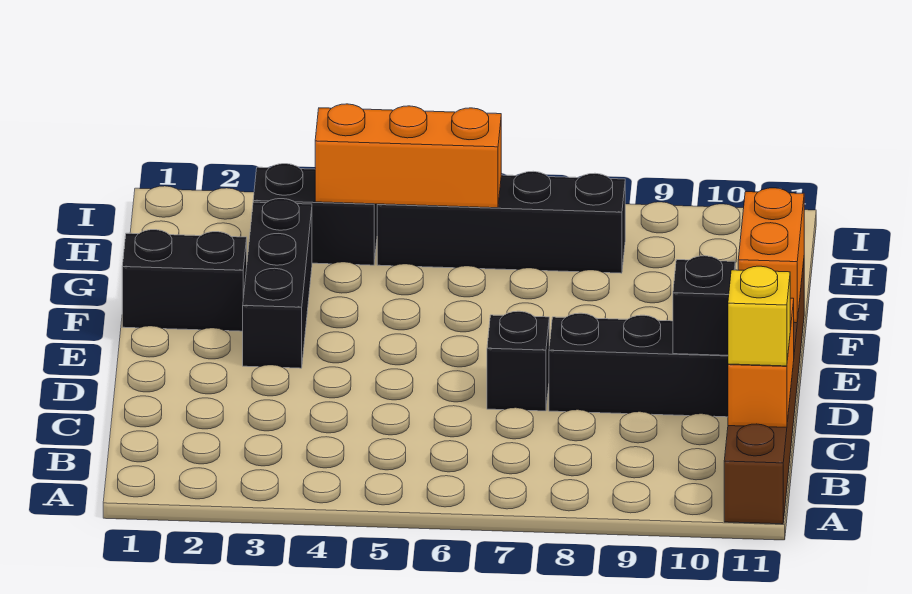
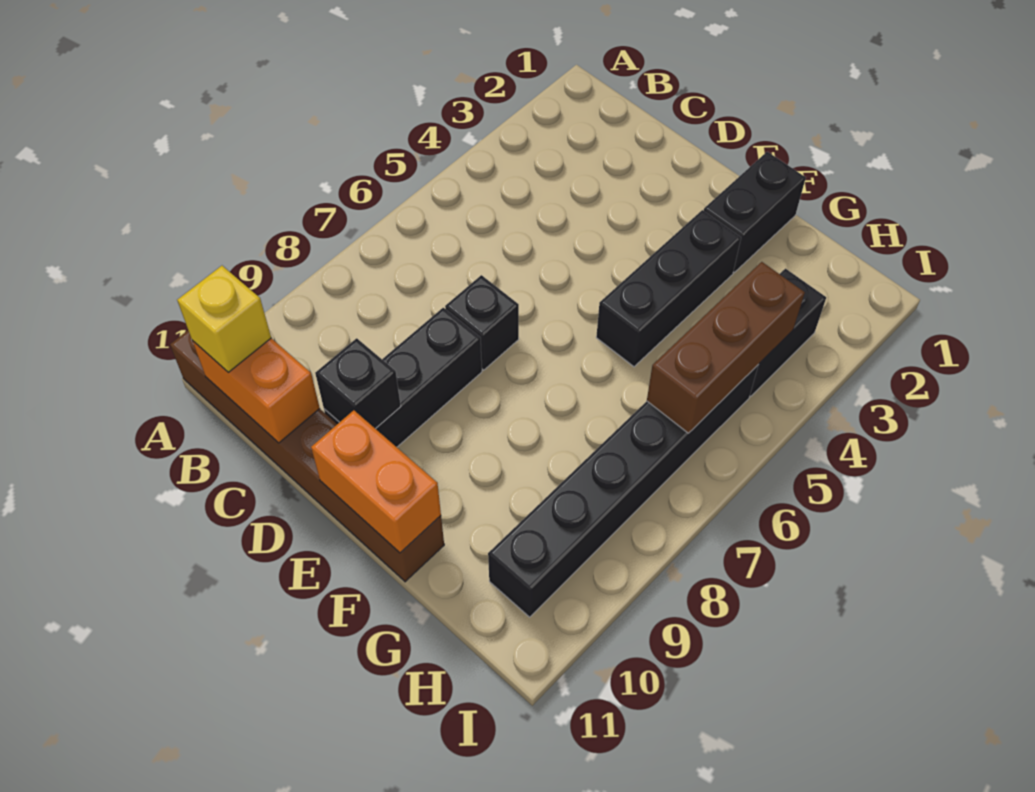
black 1x3 brick [243,199,312,368] -> black 1x3 brick turned to [596,210,741,367]
orange 1x3 brick [315,104,501,208] -> brown 1x3 brick [647,262,805,433]
black 1x4 brick [377,171,625,273] -> black 1x6 brick [488,365,758,617]

